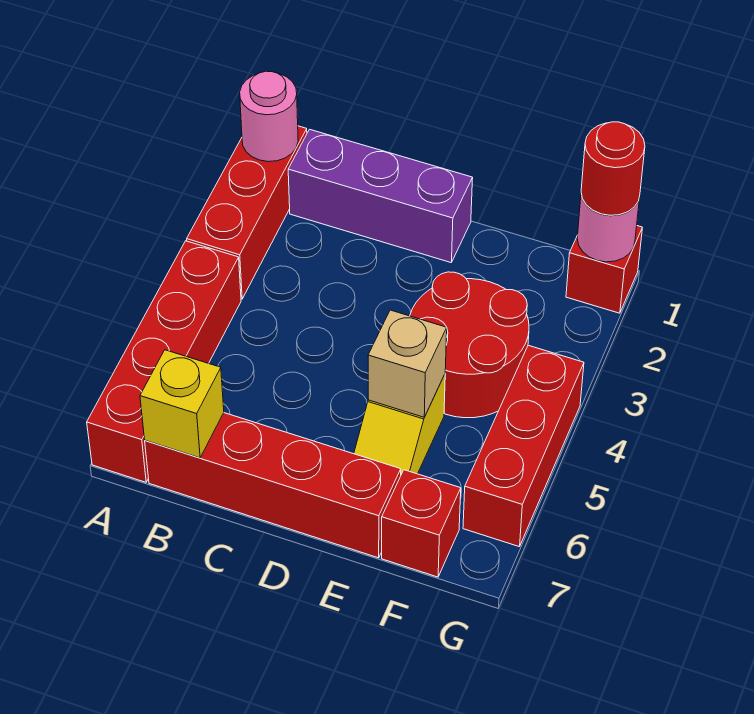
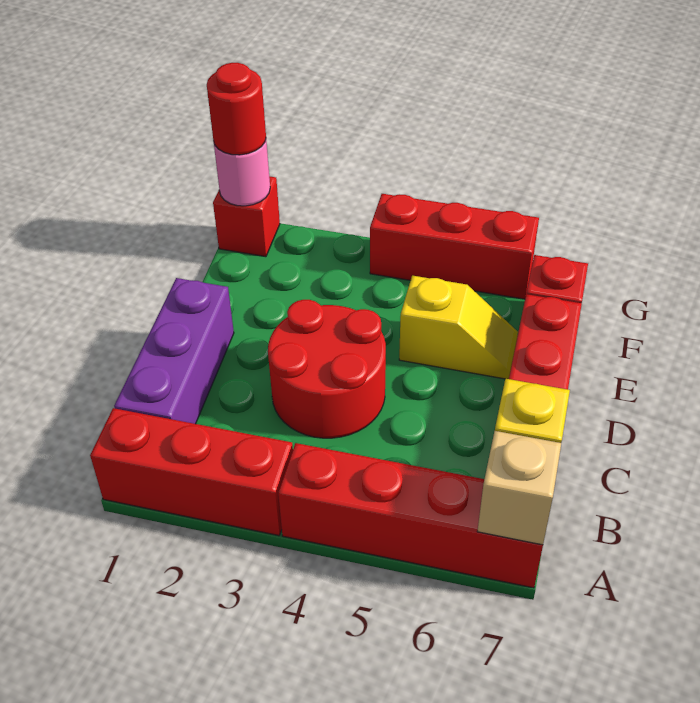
pink 1x1 round brick [240,71,298,162] -> none
red 2x2 round brick [410,272,529,418] -> red 2x2 round brick moved to [268,300,386,438]
tan 1x1 brick [368,310,447,417] -> tan 1x1 brick moved to [477,431,561,545]

